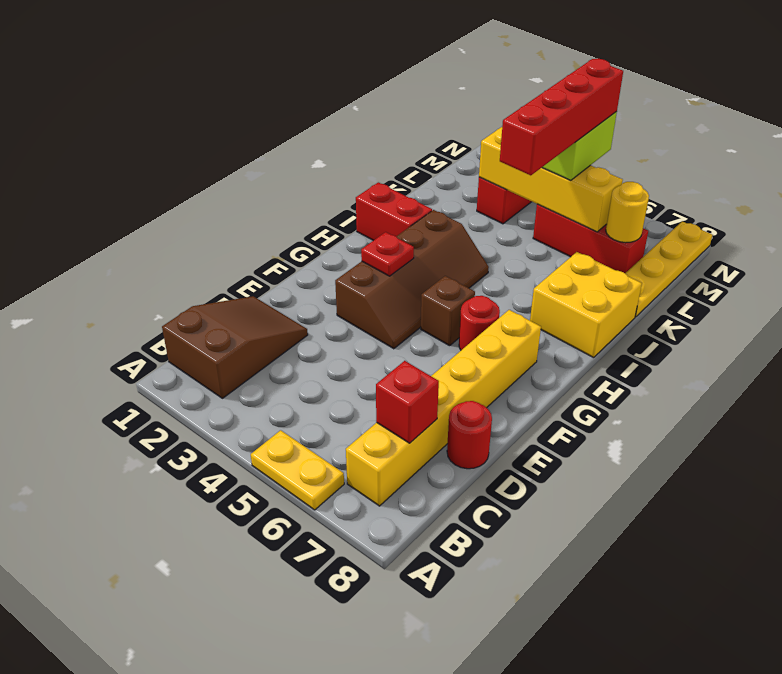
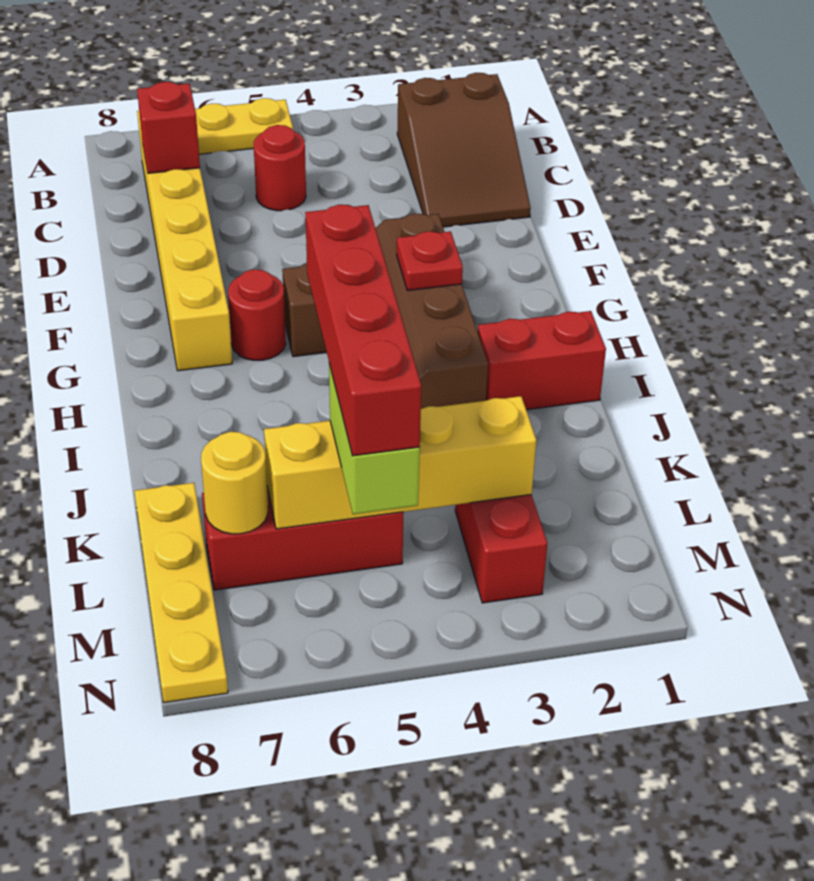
red 1x1 round brick [447,401,492,469] -> red 1x1 round brick moved to [254,125,306,211]
yellow 2x2 brick [530,252,642,358] -> none

